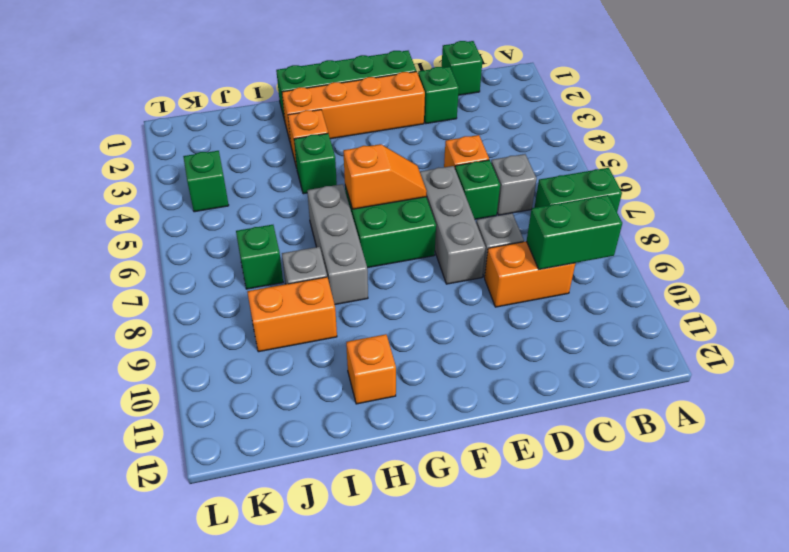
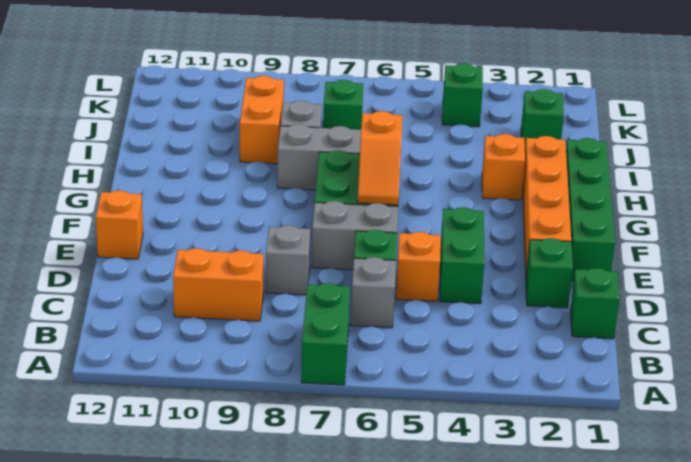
green 1x2 brick [527,195,622,269] -> green 1x2 brick moved to [440,207,484,304]
orange 1x2 brick [485,241,575,307] -> orange 1x2 brick turned to [173,248,264,321]
grey 1x3 brick [420,166,485,284] -> grey 1x2 brick [311,201,398,270]
green 1x1 brick [294,133,337,194] -> green 1x1 brick moved to [521,89,564,146]
orange 1x1 brick [346,334,396,404] -> orange 1x1 brick moved to [96,190,143,259]

